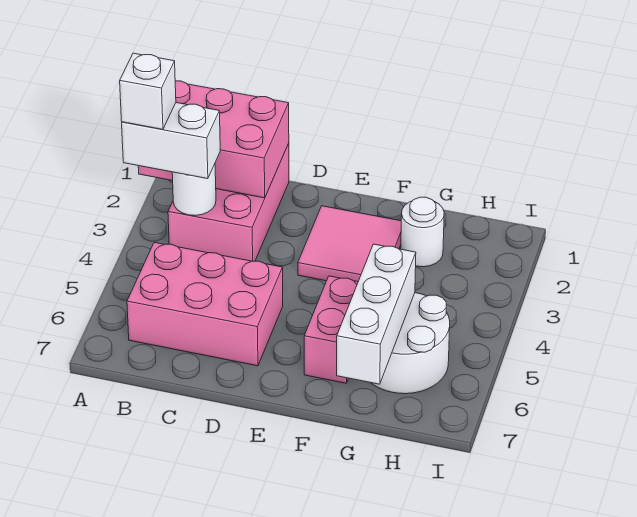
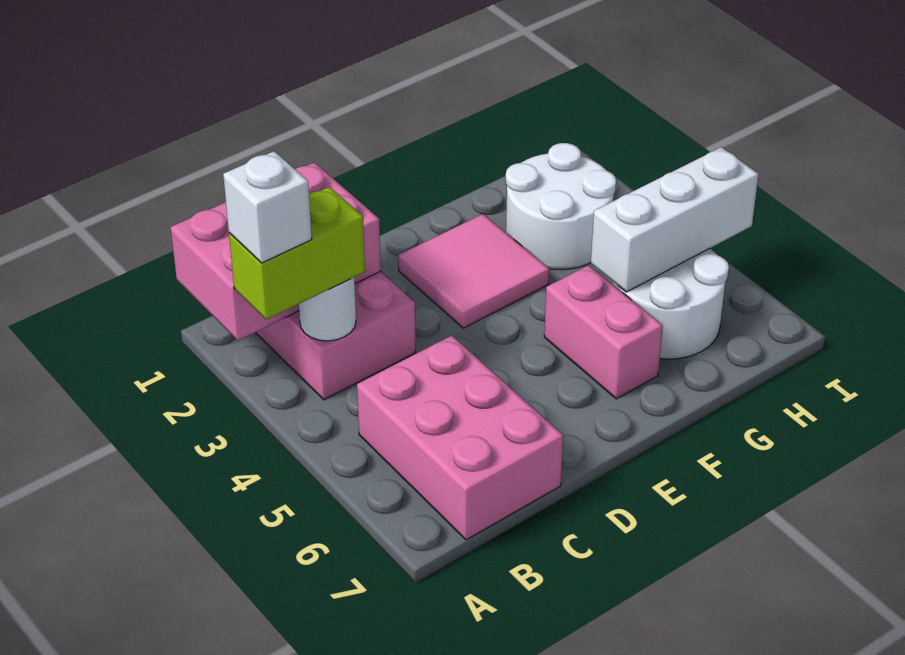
white 1x2 brick [122,103,220,179] -> lime 1x2 brick [229,187,365,320]
pink 2x3 brick [127,242,283,366] -> pink 2x3 brick turned to [357,335,563,540]
white 1x1 round brick [401,197,444,267] -> white 2x2 round brick [506,143,616,270]
white 1x3 brick [337,244,416,384] -> white 1x3 brick turned to [591,147,758,292]

